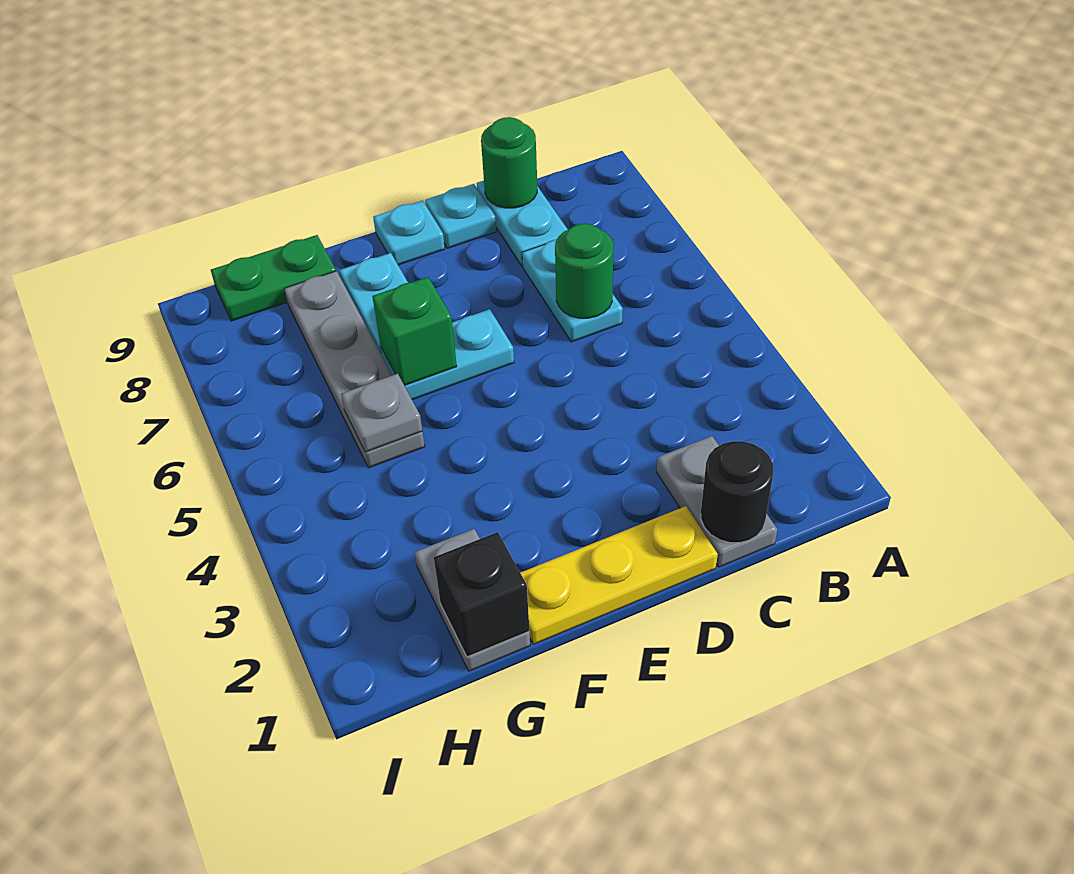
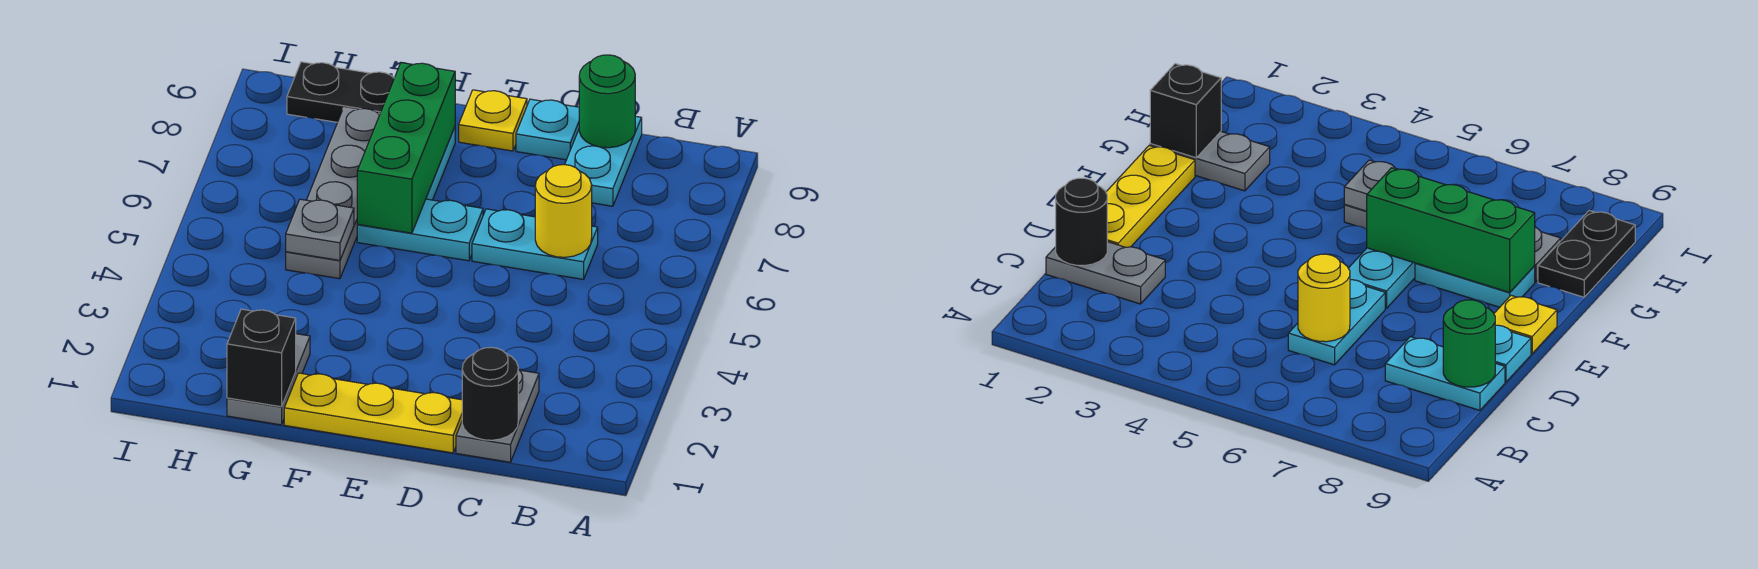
cyan 1x2 plate [522,240,623,342] -> cyan 1x2 plate turned to [472,209,598,279]
green 1x1 round brick [555,224,614,318] -> yellow 1x1 round brick [535,165,592,257]
cyan 1x1 plate [373,200,445,265] -> yellow 1x1 plate [459,90,527,151]
green 1x1 brick [372,277,457,386] -> green 1x3 brick [357,63,455,233]
green 1x2 plate [211,235,336,321] -> black 1x2 plate [287,62,395,122]

